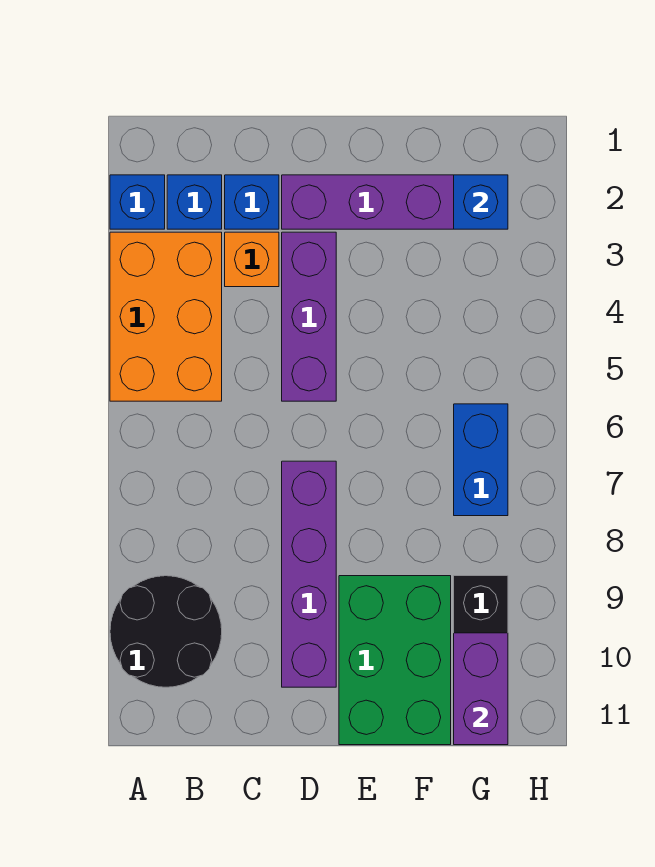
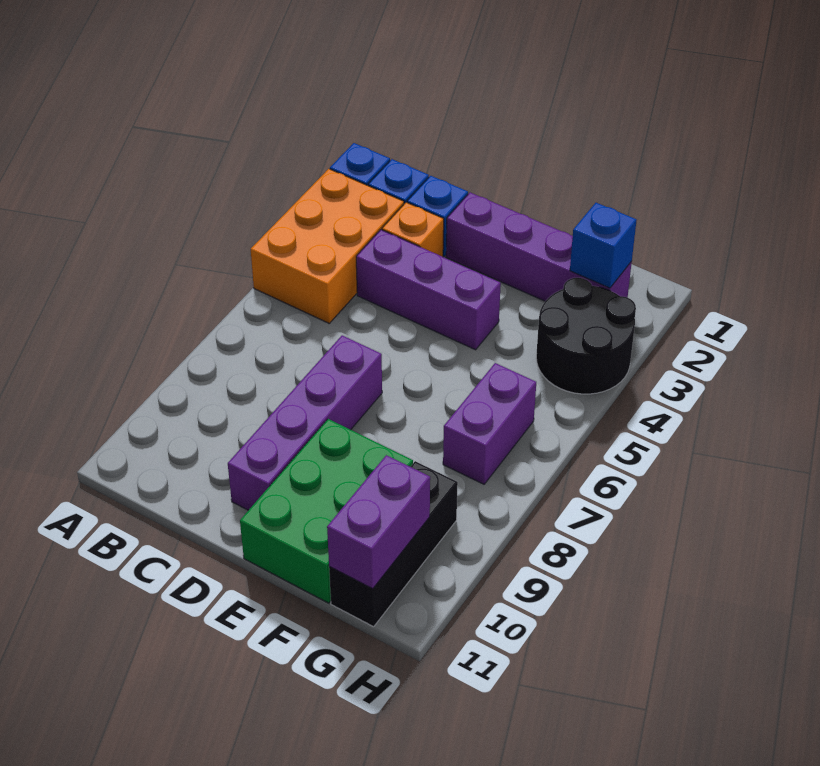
black 2x2 round brick [110,576,222,687] -> black 2x2 round brick moved to [536,278,636,394]
purple 1x3 brick [282,232,336,401] -> purple 1x3 brick turned to [356,230,501,350]
blue 1x2 brick [454,404,508,516] -> purple 1x2 brick [443,363,536,484]

